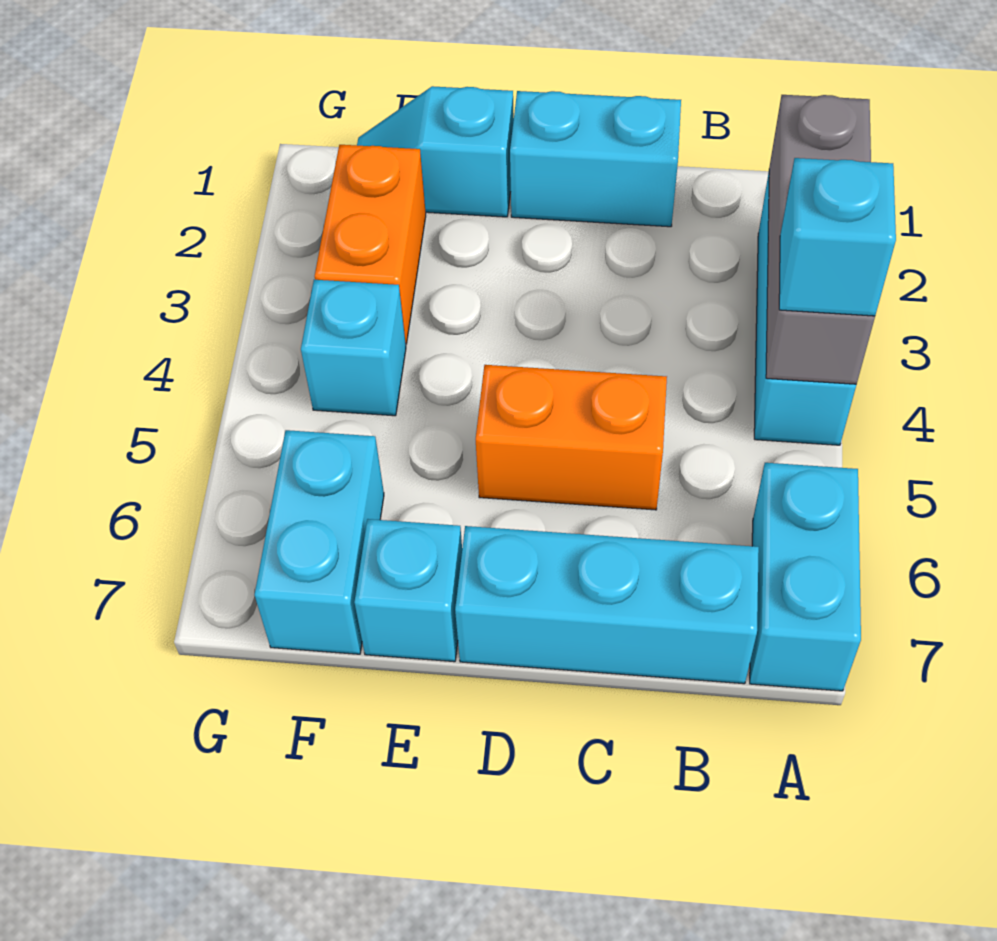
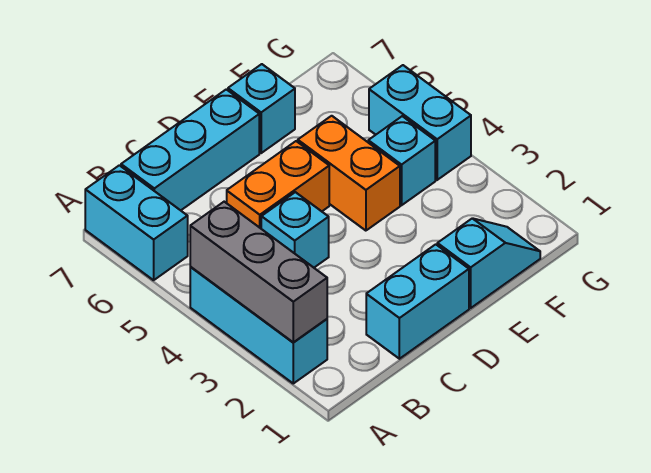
cyan 1x1 brick [779,158,896,316] -> cyan 1x1 brick moved to [261,192,329,268]
orange 1x2 brick [315,145,426,344] -> orange 1x2 brick moved to [298,116,400,231]
cyan 1x2 brick [254,430,384,654] -> cyan 1x2 brick moved to [369,65,471,180]

